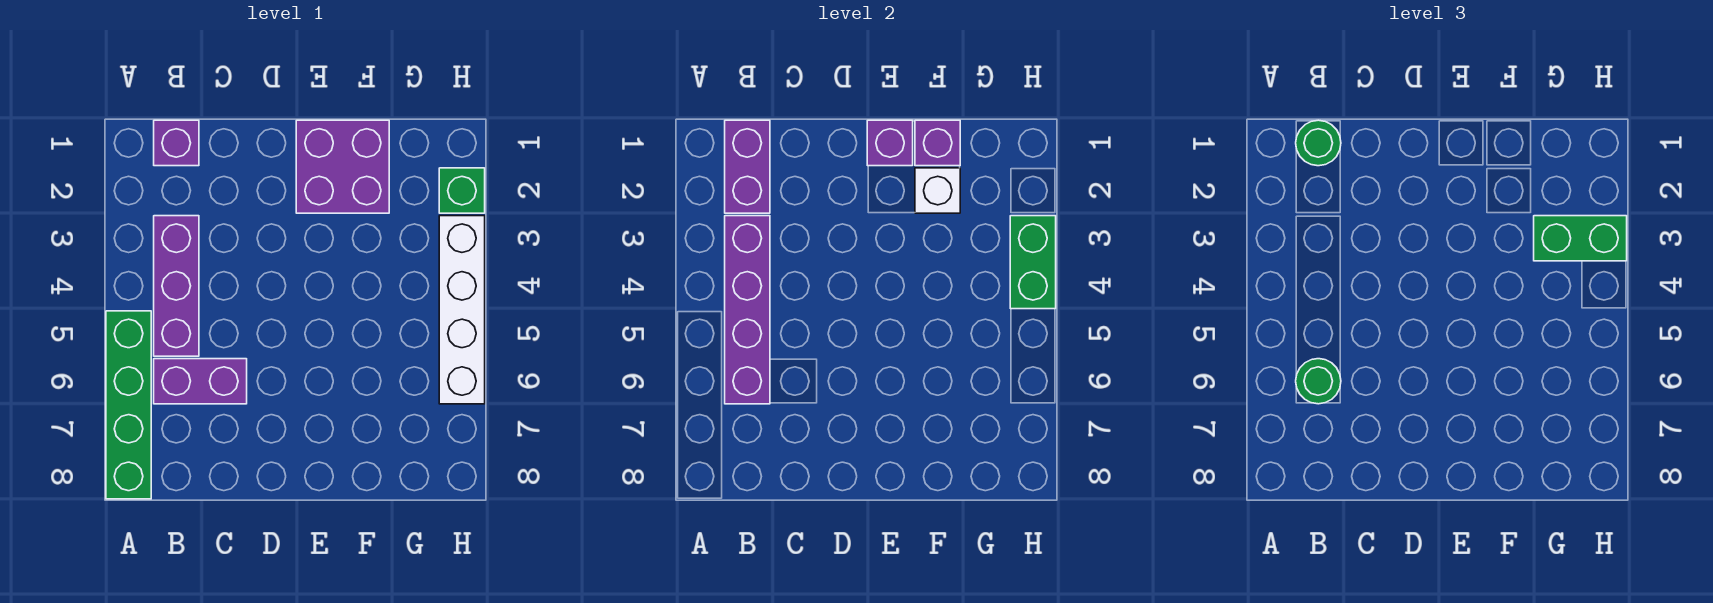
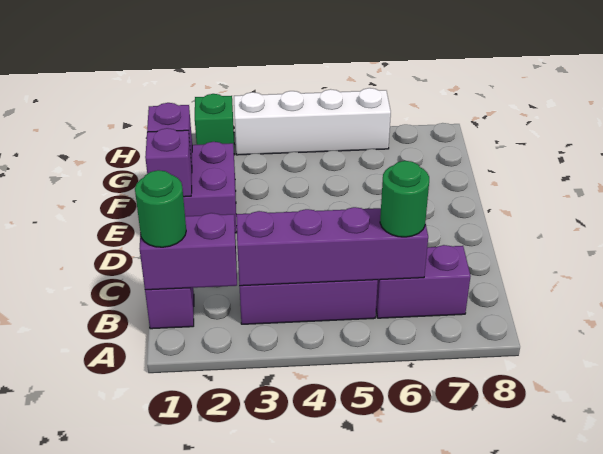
green 1x4 brick [106,311,151,499] -> none
purple 1x2 brick [154,359,247,404] -> purple 1x2 brick turned to [376,245,471,318]
white 1x1 brick [915,168,960,213] -> none
green 1x2 brick [1534,216,1627,261] -> none
green 1x2 brick [1010,216,1056,309] -> none

